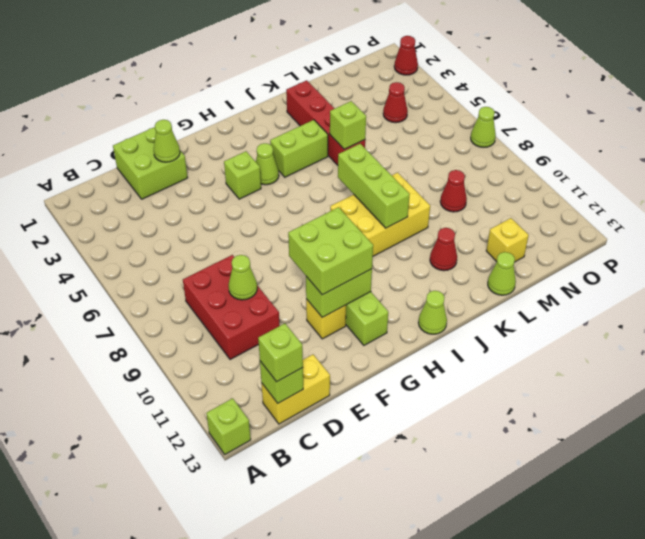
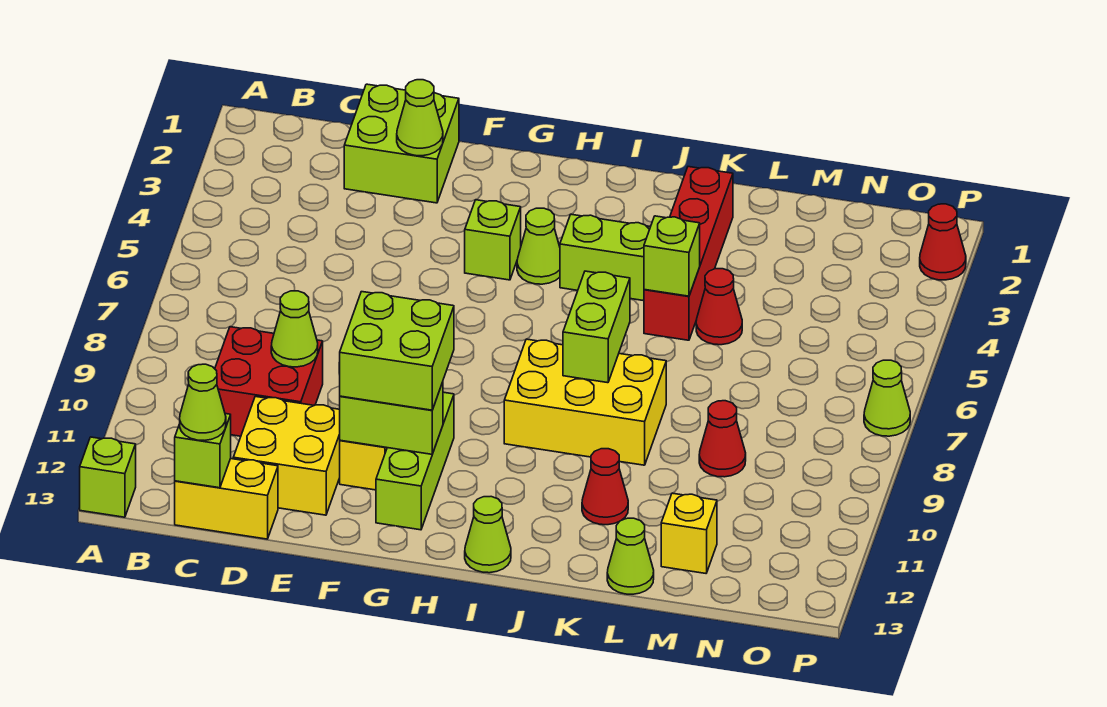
red 2x3 brick [183,255,279,360] -> red 2x2 brick [215,327,323,436]
lime 1x1 brick [258,324,303,382] -> lime 1x1 cone [180,364,226,440]
none -> yellow 2x2 brick [233,396,340,515]
lime 1x3 brick [338,144,410,228] -> lime 1x2 brick [563,271,630,383]
red 1x1 cone [383,82,408,123] -> red 1x1 cone moved to [696,269,742,345]

